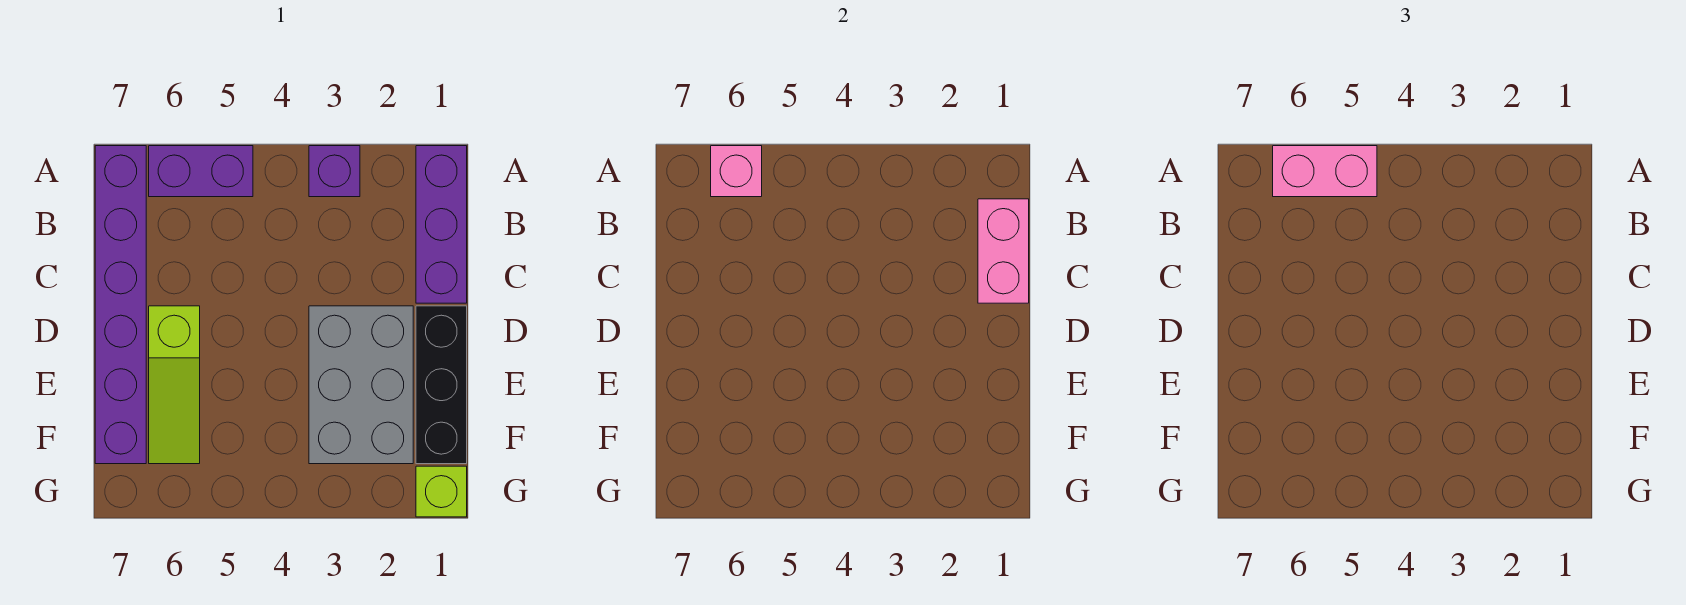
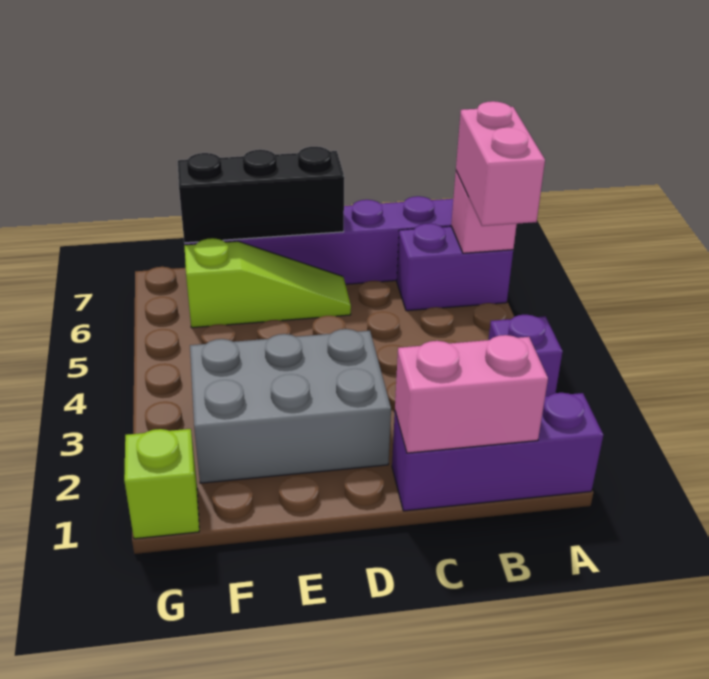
purple 1x2 brick [149,146,253,197] -> purple 1x2 brick turned to [397,224,513,311]
black 1x3 brick [416,306,467,464] -> black 1x3 brick moved to [178,147,344,243]
lime 1x3 slope [149,306,200,464] -> lime 1x3 slope turned to [184,238,351,328]

